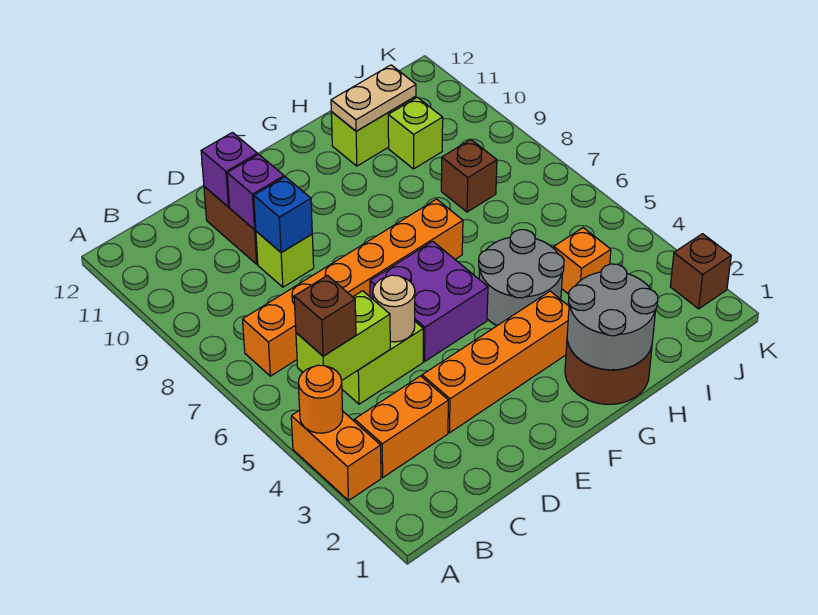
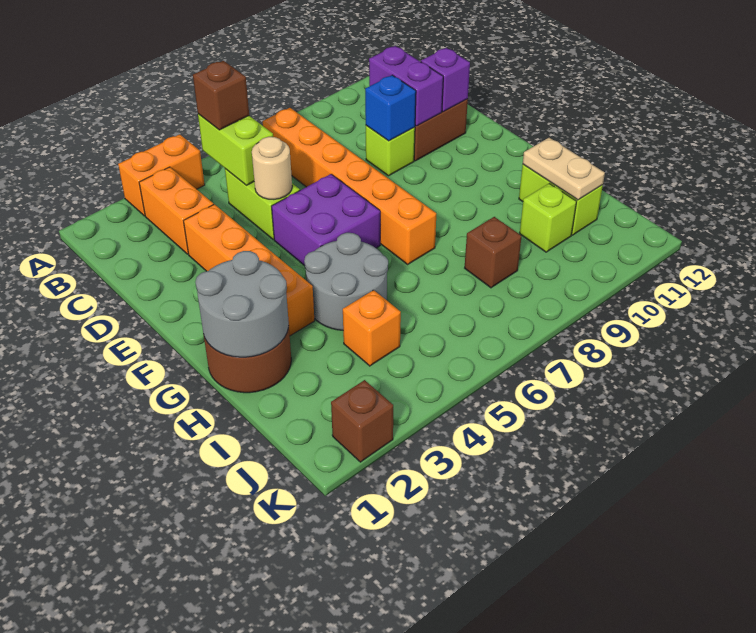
orange 1x1 round brick [298,365,343,433] -> none
purple 1x1 brick [227,154,284,230] -> purple 1x2 brick [369,46,443,126]

